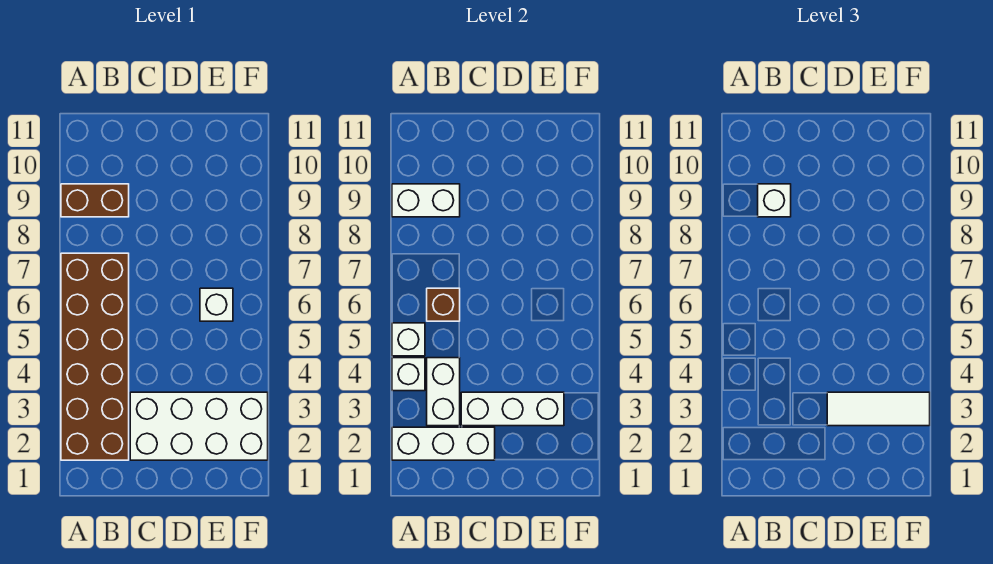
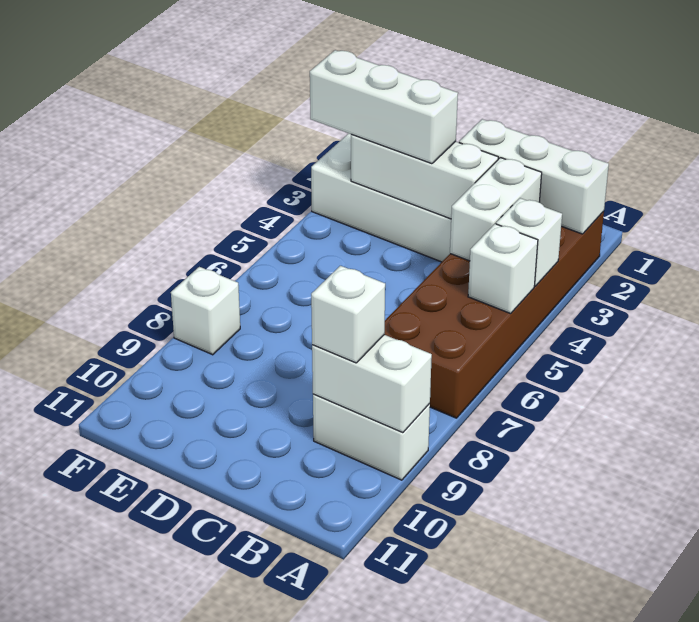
brown 1x2 brick [61,184,129,217] -> white 1x2 brick [313,394,430,480]
brown 1x1 brick [427,288,460,321] -> none
white 1x3 tile [827,392,930,426] -> white 1x3 brick [310,50,458,164]
white 1x1 brick [200,288,233,321] -> white 1x1 brick moved to [171,267,240,355]

